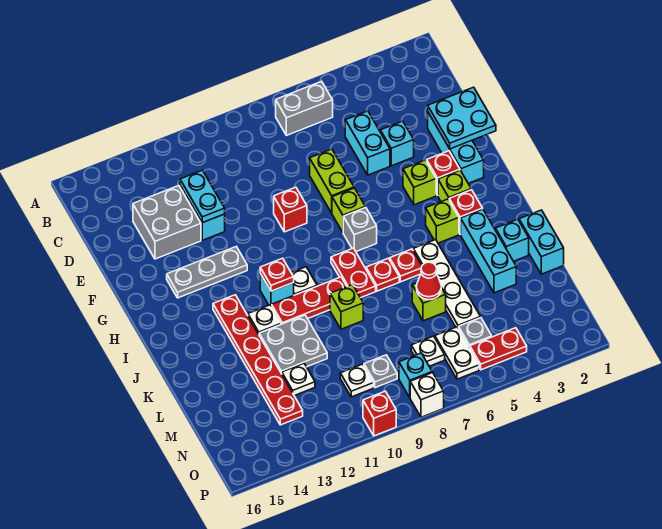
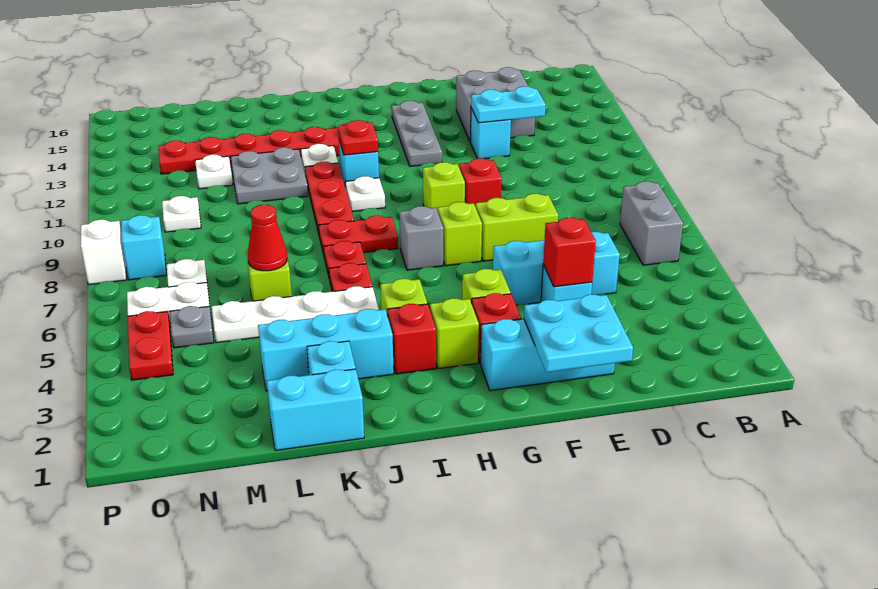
cyan 1x2 brick [345,111,390,175] -> cyan 1x3 brick [493,232,620,305]
lime 1x1 brick [330,284,363,329] -> lime 1x1 brick moved to [423,162,465,211]
grey 1x1 plate [364,355,397,388] -> none
red 1x1 brick [363,391,396,436] -> red 1x1 brick moved to [543,218,596,287]

